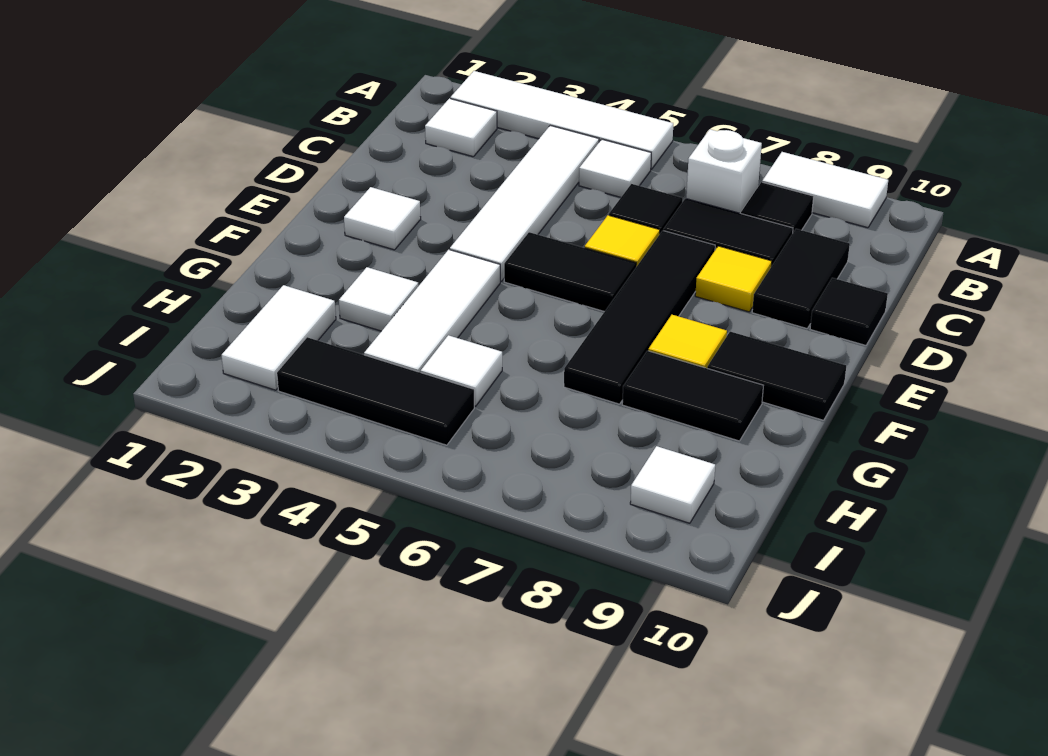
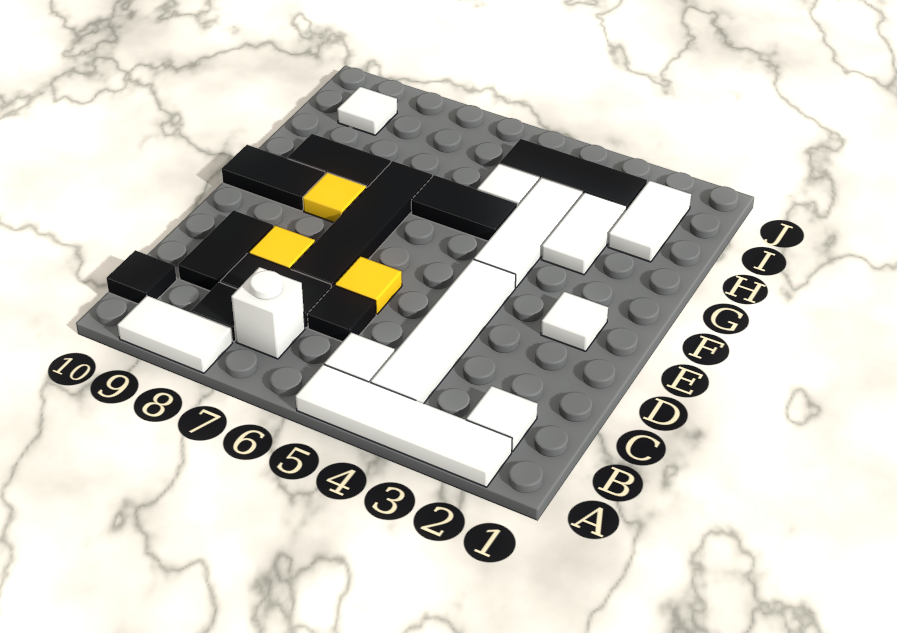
black 1x1 tile [810,278,888,345] -> black 1x1 tile moved to [107,250,177,304]
black 1x2 tile [504,232,636,312] -> black 1x2 tile moved to [411,175,517,241]
white 1x1 tile [339,267,418,331] -> white 1x2 tile [541,192,627,275]

